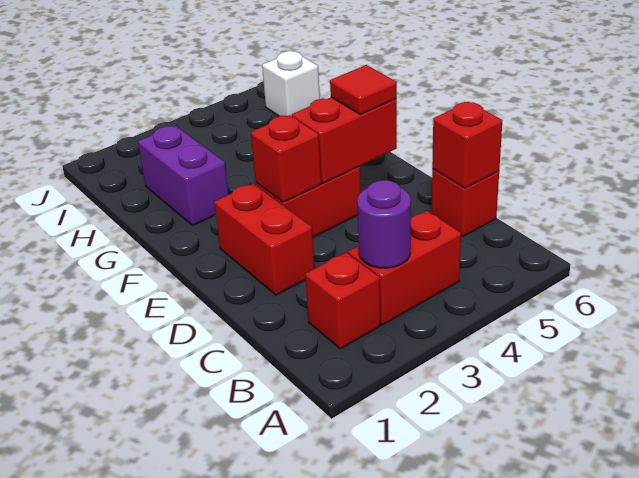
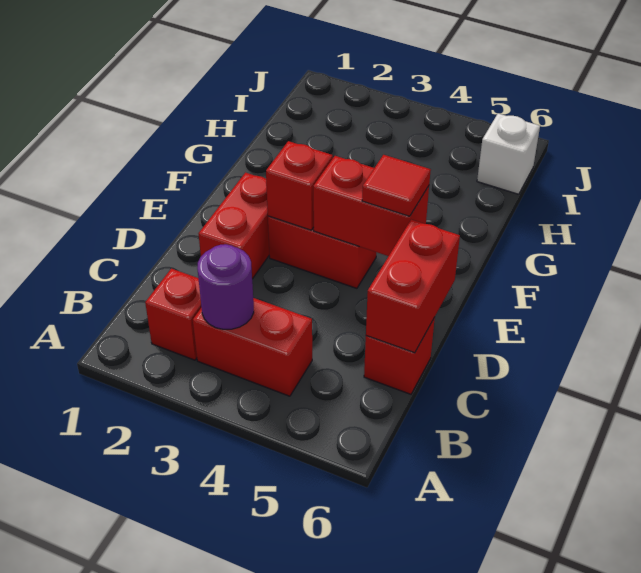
red 1x1 brick [432,102,502,188] -> red 1x2 brick [366,220,460,353]
purple 1x2 brick [138,126,228,225] -> none

